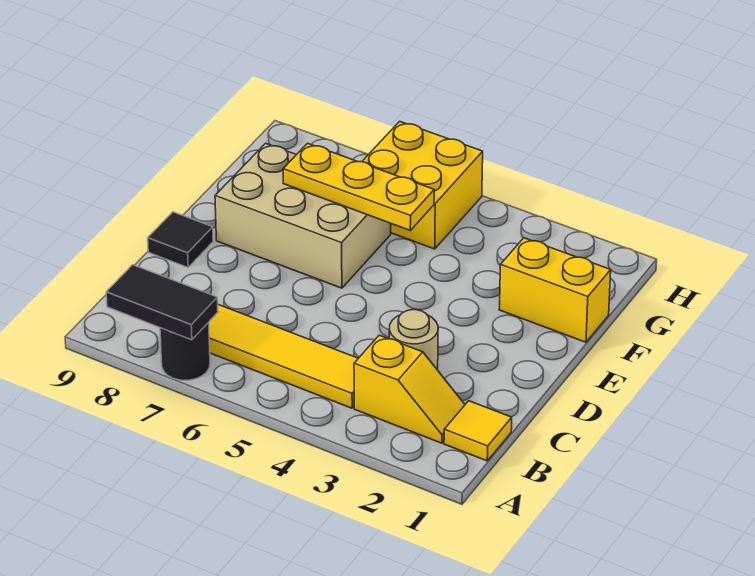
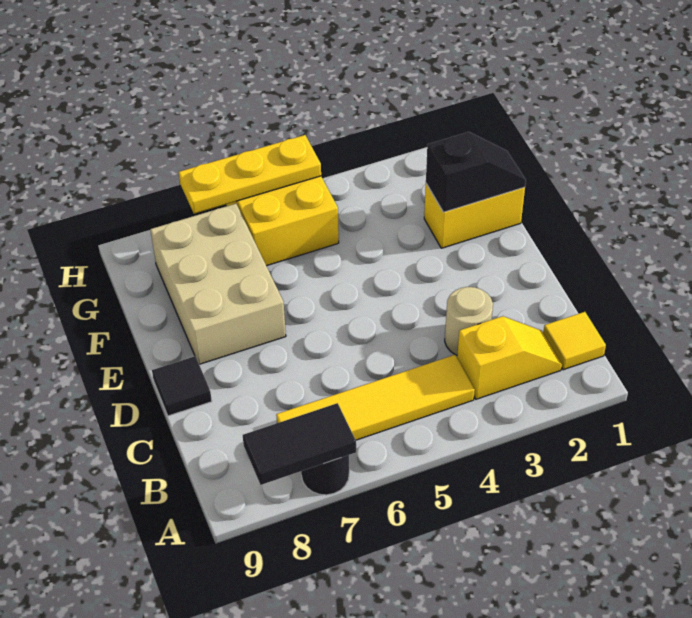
tan 2x3 brick [215,143,391,288] -> tan 2x3 brick turned to [150,204,286,364]
none -> black 1x2 slope [426,132,526,212]
yellow 1x3 plate [283,143,434,230] -> yellow 1x3 plate moved to [179,135,321,214]

